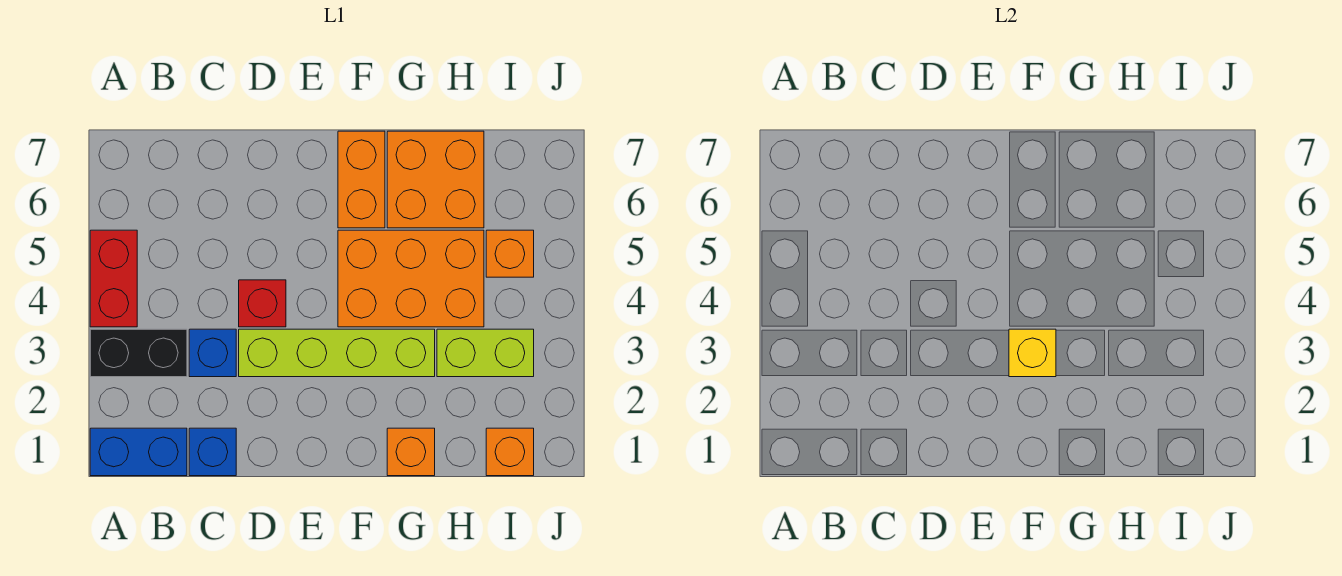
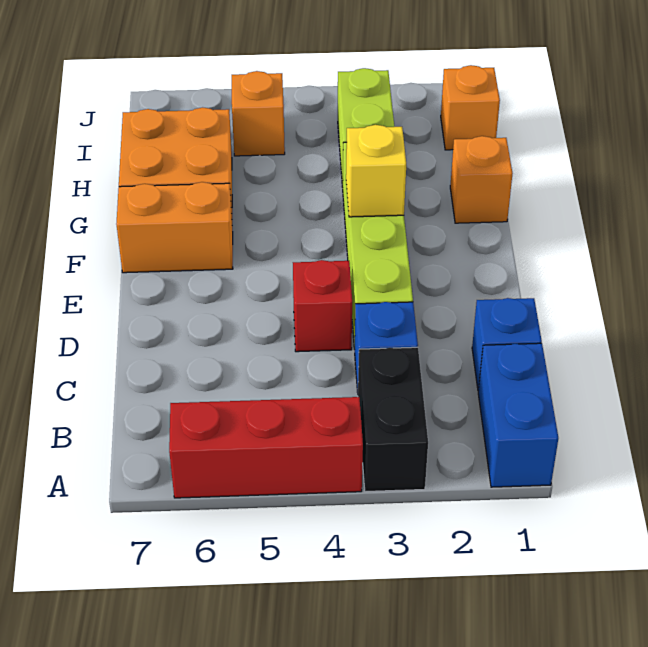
red 1x2 brick [90,230,137,327] -> red 1x3 brick [169,397,363,498]
orange 2x3 brick [338,230,484,327] -> none

